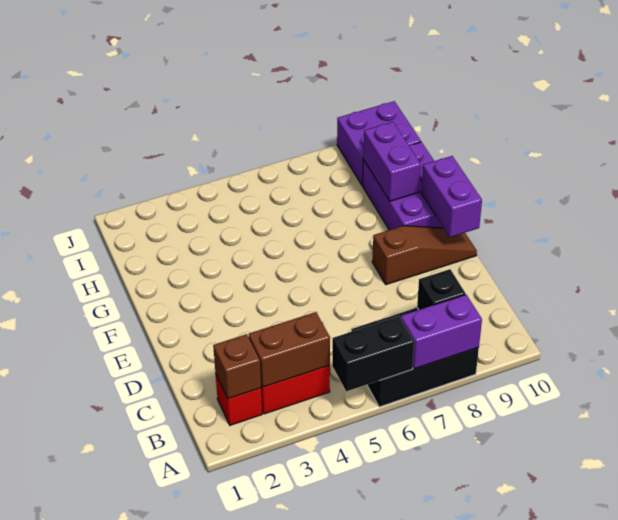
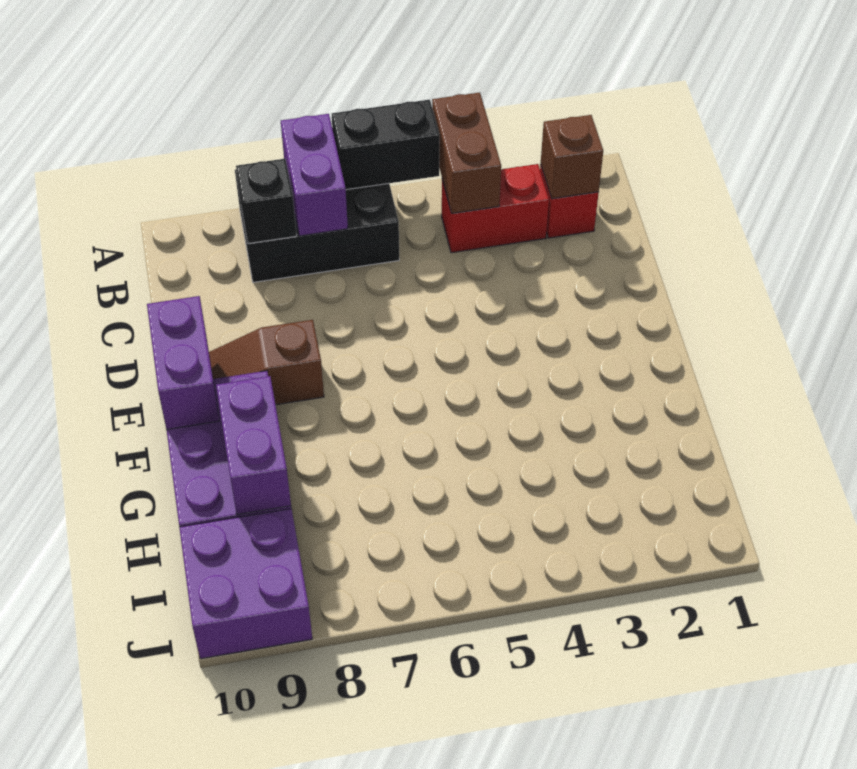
purple 1x2 brick [401,295,482,369] -> purple 1x2 brick turned to [281,114,348,236]
brown 1x2 brick [249,312,330,387] -> brown 1x2 brick turned to [432,93,501,213]

